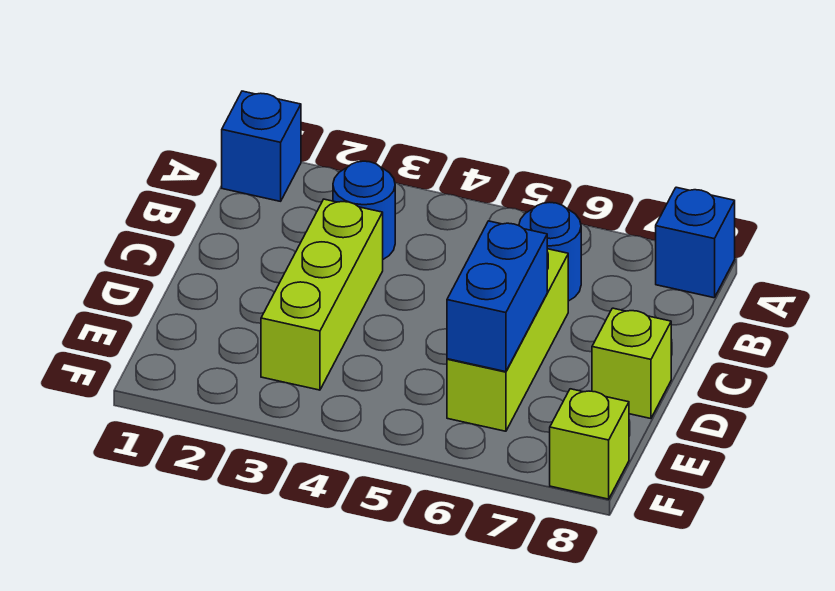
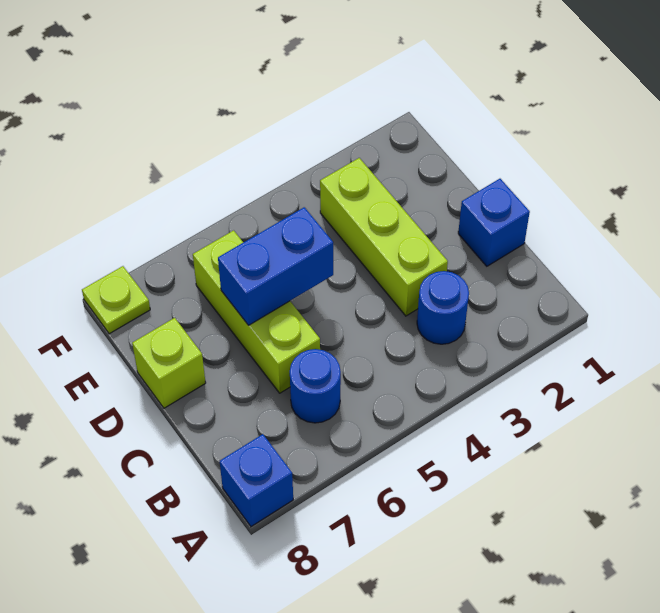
blue 1x1 brick [222,91,301,201] -> blue 1x1 brick moved to [458,179,530,266]
blue 1x2 brick [447,221,547,372] -> blue 1x2 brick turned to [218,207,333,325]
lime 1x1 brick [550,389,629,499] -> lime 1x1 plate [82,266,150,334]

